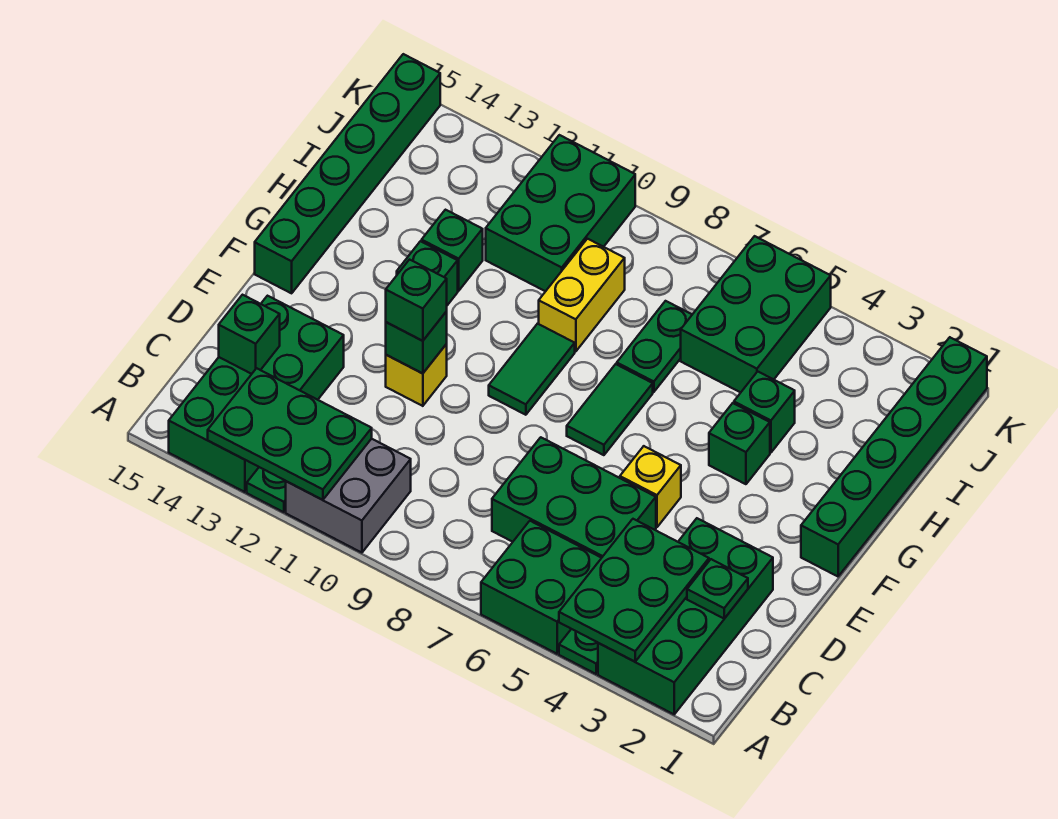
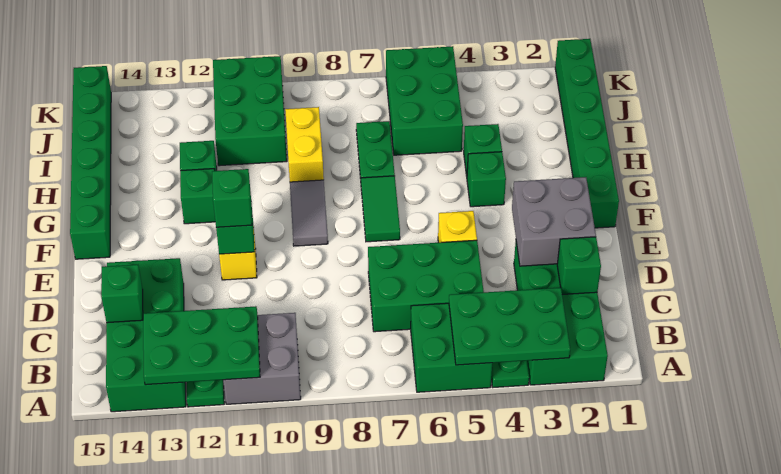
green 2x3 plate [559,519,709,662] -> green 2x3 plate turned to [449,288,570,365]
green 1x1 plate [687,559,748,619] -> green 1x1 brick [557,237,601,295]
none -> grey 2x2 brick [512,177,596,266]
green 1x2 tile [489,324,575,415] -> grey 1x2 tile [290,180,328,246]

